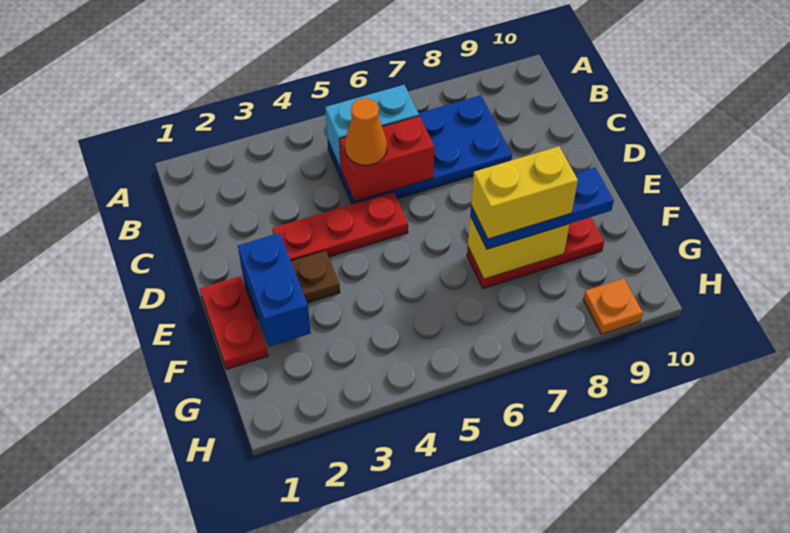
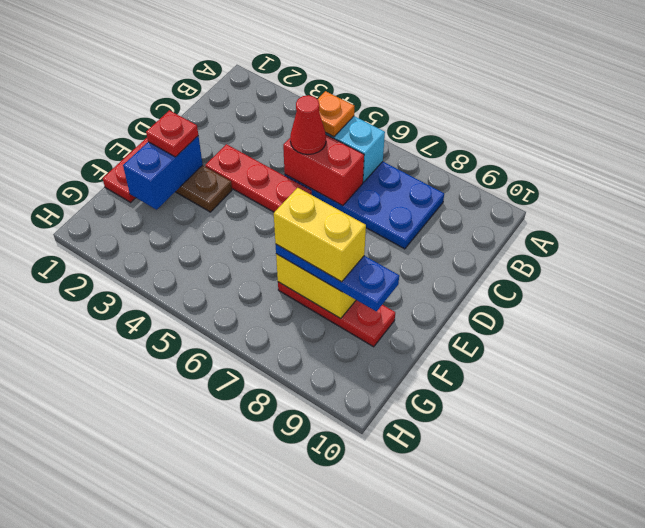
orange 1x1 cone [345,98,387,165] -> red 1x1 cone [290,95,326,155]
none -> red 1x1 plate [146,110,198,157]
orange 1x1 plate [583,278,643,334] -> orange 1x1 plate moved to [318,91,354,137]

